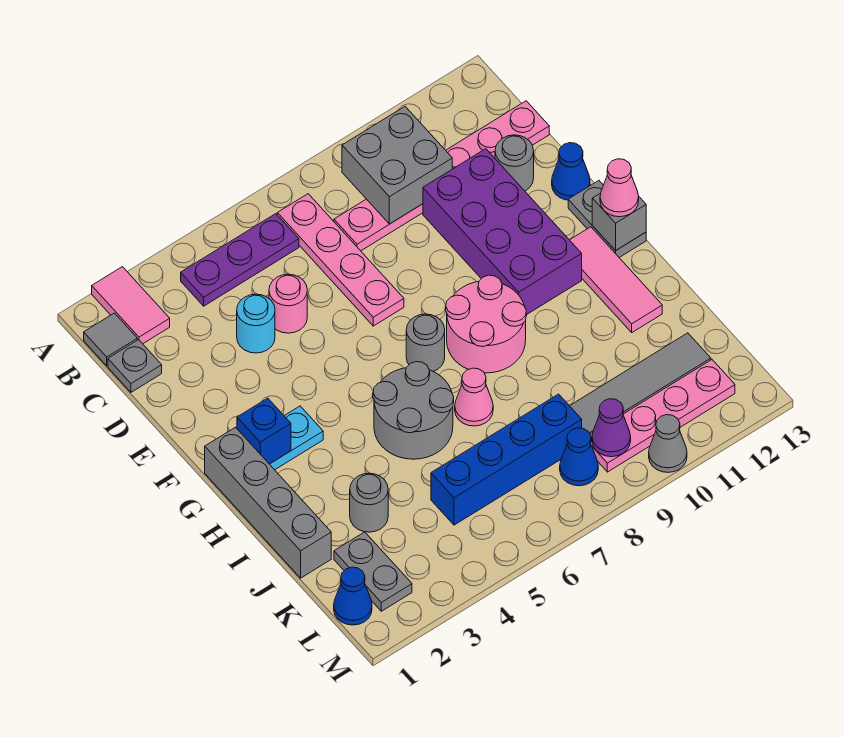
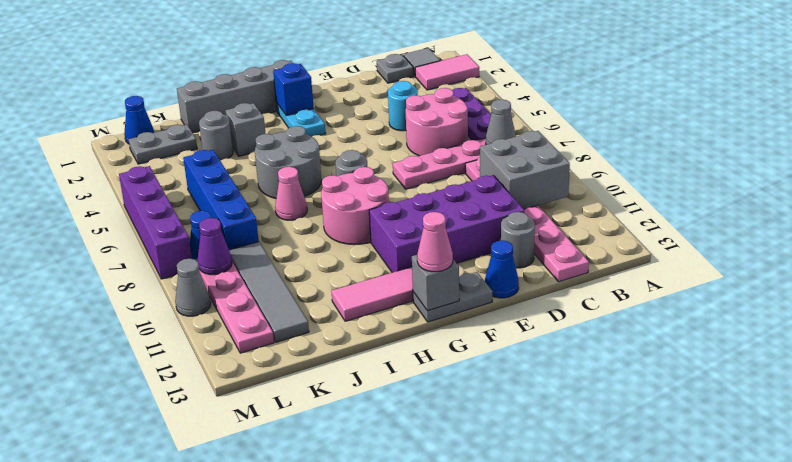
none -> grey 1x1 cone [486,99,516,145]
pink 1x1 round brick [269,274,307,333] -> pink 2x2 round brick [406,88,468,156]
none -> grey 1x1 brick [226,103,265,156]
none -> purple 1x4 brick [119,166,192,279]

